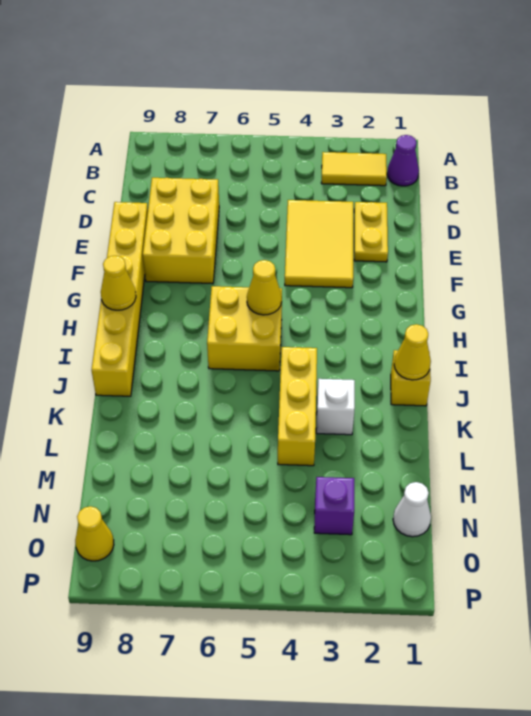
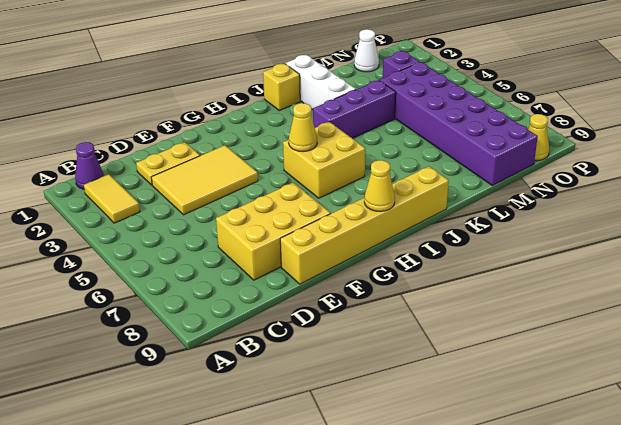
yellow 1x1 cone [394,324,431,380] -> none
yellow 1x3 brick [278,347,317,466] -> purple 1x3 brick [313,80,396,138]
white 1x1 brick [316,379,355,435] -> white 1x3 brick [285,55,356,110]
none -> purple 2x6 brick [380,62,538,185]

